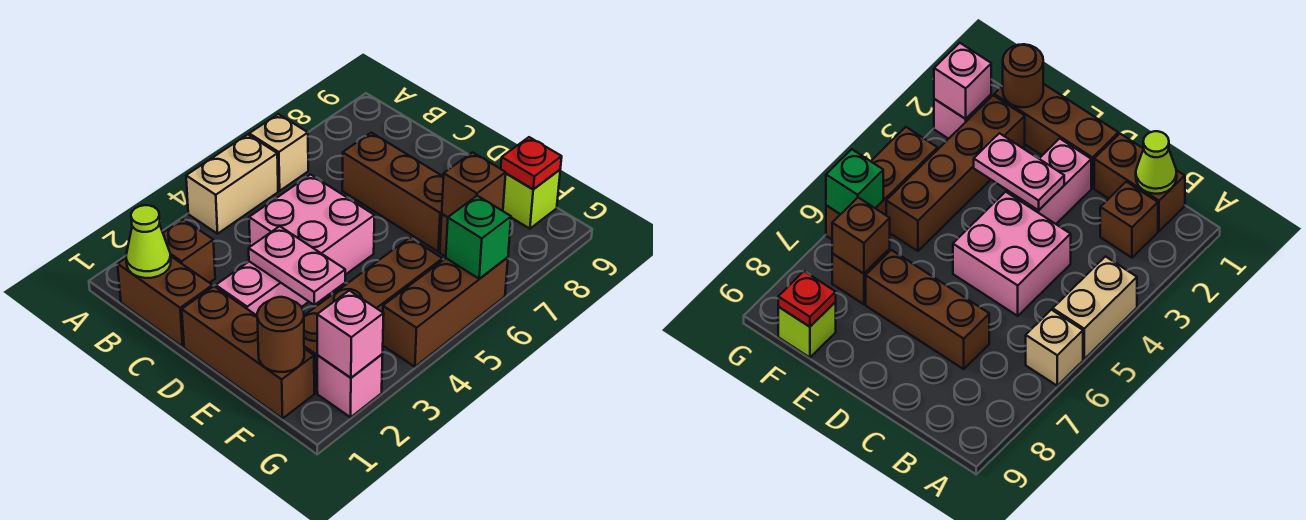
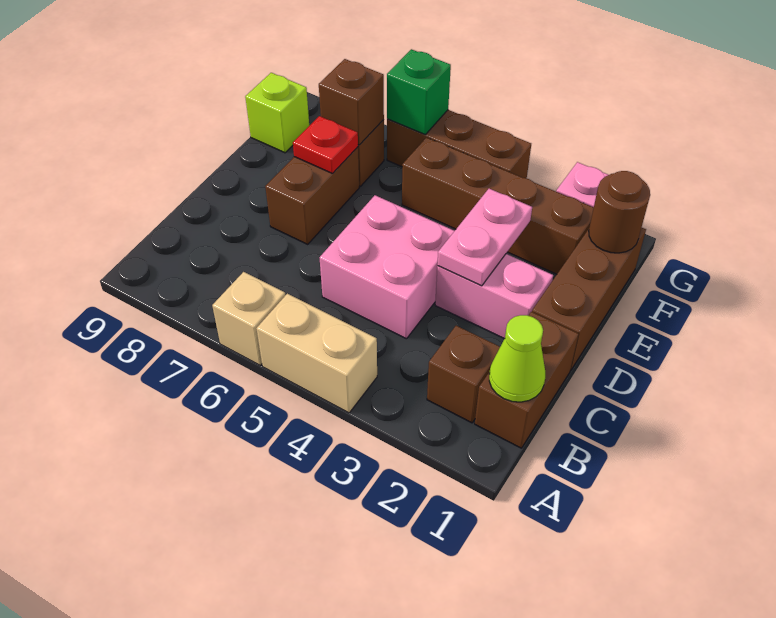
brown 1x3 brick [342,133,444,252] -> brown 1x2 brick [265,147,359,244]
red 1x1 plate [501,137,562,189] -> red 1x1 plate moved to [293,116,358,174]
pink 1x1 brick [317,290,384,378] -> none

